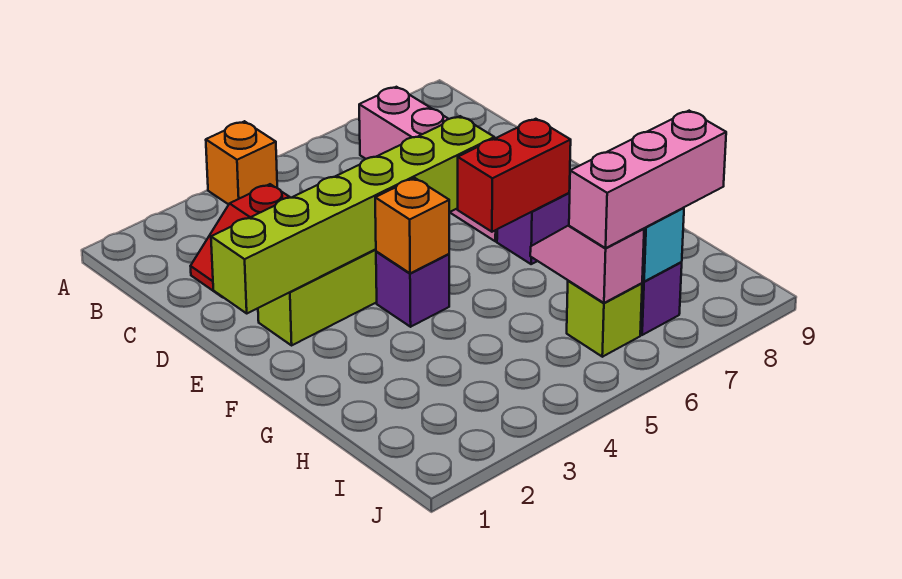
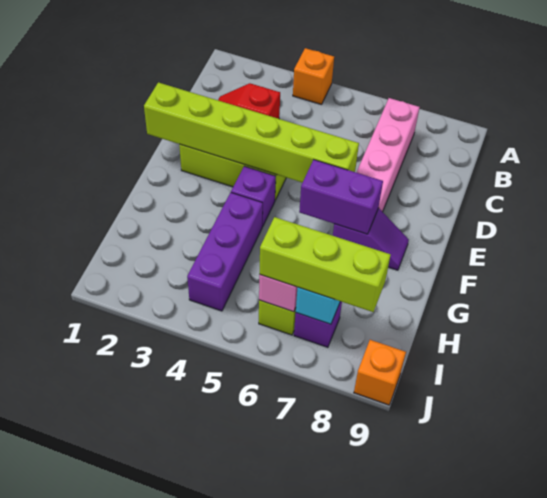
orange 1x1 brick [375,178,449,273] -> orange 1x1 brick moved to [354,340,406,405]
red 1x2 brick [458,119,571,232] -> purple 1x2 brick [299,160,383,234]
none -> purple 1x3 brick [187,192,263,311]
pink 1x3 brick [569,111,726,248] -> lime 1x3 brick [259,217,391,312]

